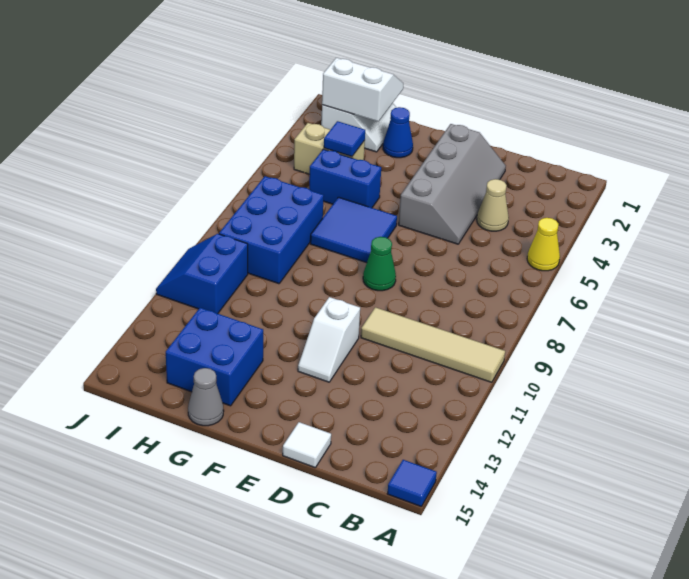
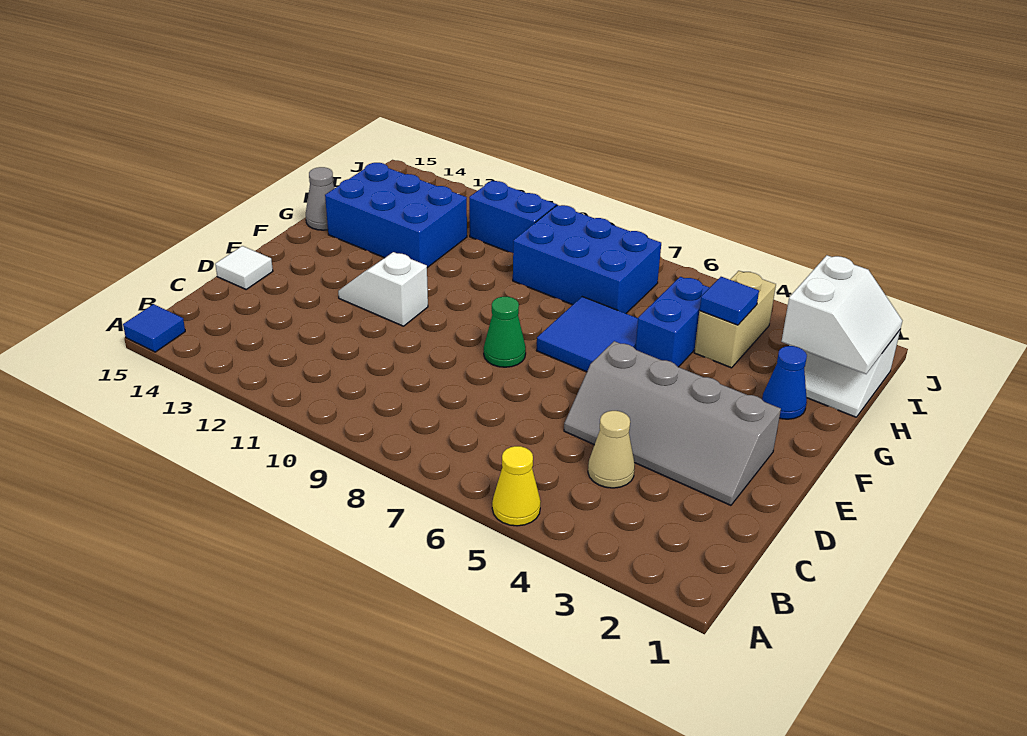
tan 1x4 tile [361,307,505,382] -> none
blue 2x2 brick [166,308,263,406] -> blue 2x3 brick [325,163,467,268]

